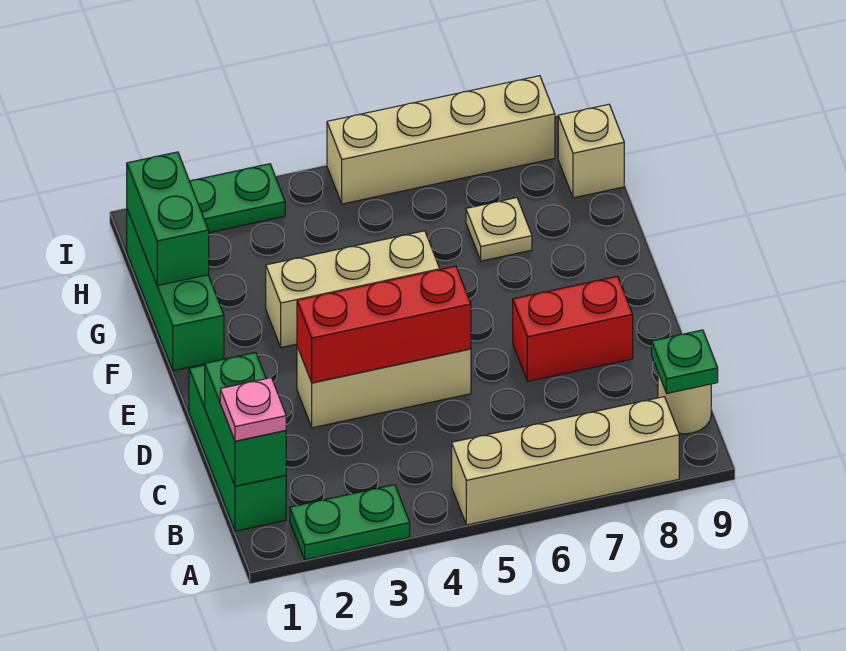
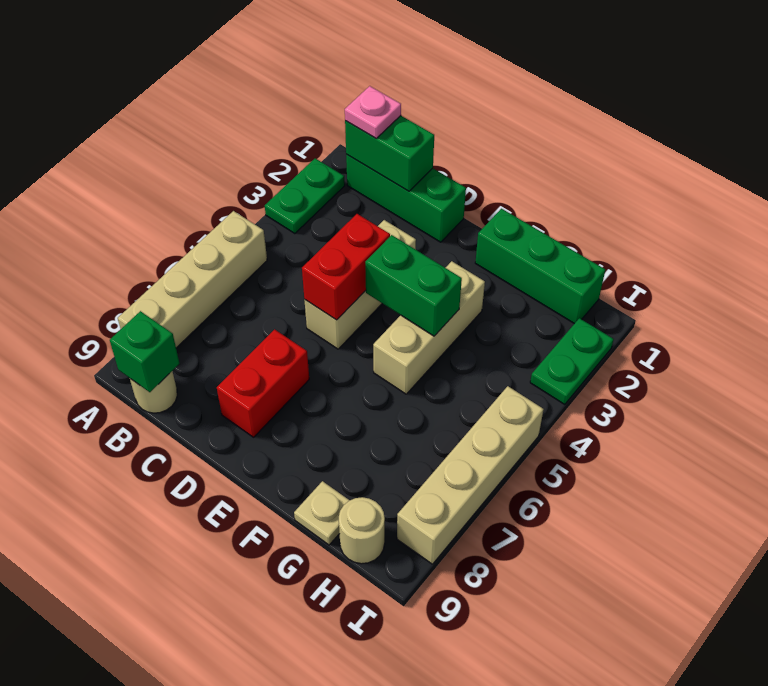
green 1x1 plate [652,330,718,393] -> green 1x1 brick [110,311,179,392]
red 1x3 brick [297,266,471,383] -> red 1x2 brick [302,214,390,320]
green 1x2 brick [127,152,209,286] -> green 1x2 brick moved to [365,235,462,336]
tan 1x1 plate [466,198,532,261] -> tan 1x1 plate moved to [294,481,349,545]
tan 1x1 brick [558,104,624,198] -> tan 1x1 round brick [339,497,385,564]

